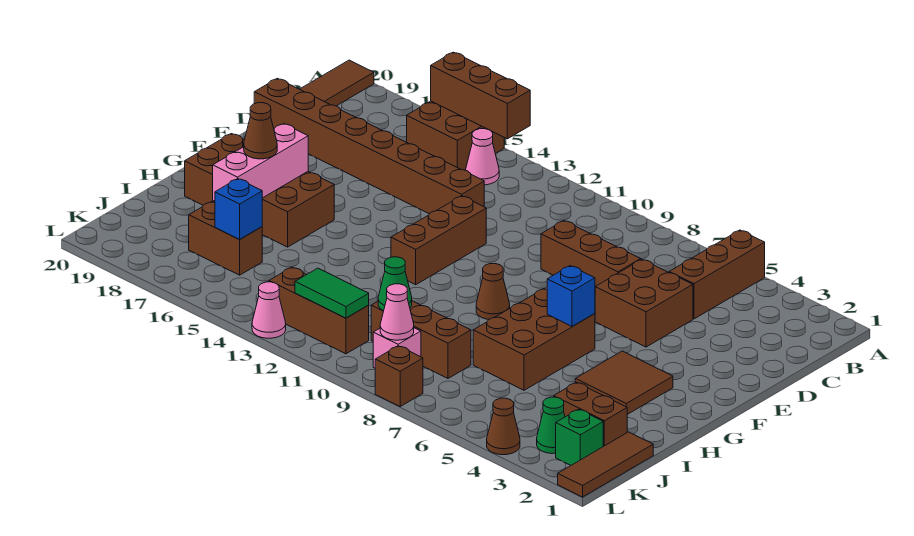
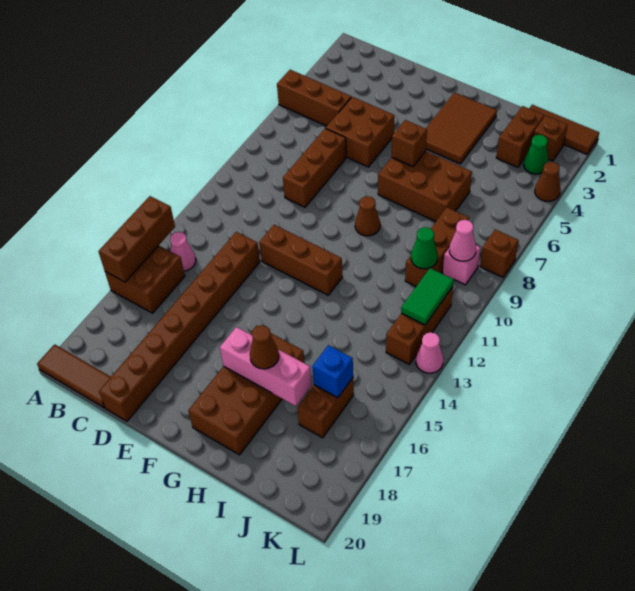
brown 2x2 tile [575,351,673,415] -> brown 2x3 tile [426,93,497,164]
blue 1x1 brick [547,266,595,327] -> brown 1x1 brick [392,120,427,166]
green 1x1 brick [556,409,603,465] -> brown 1x1 brick [533,116,568,161]

